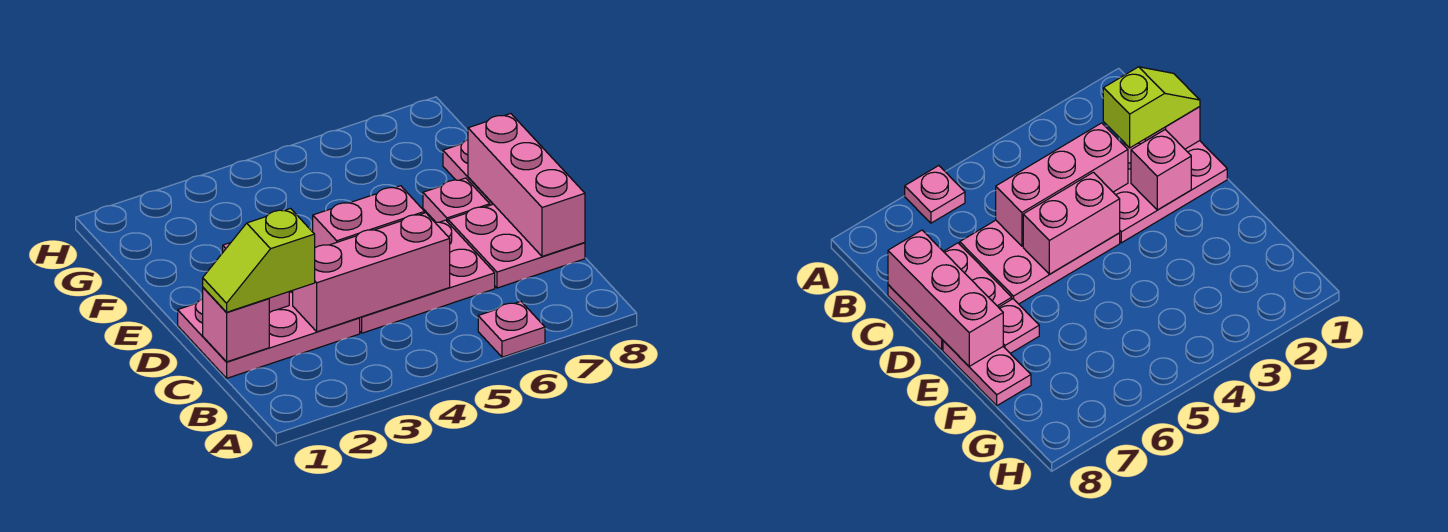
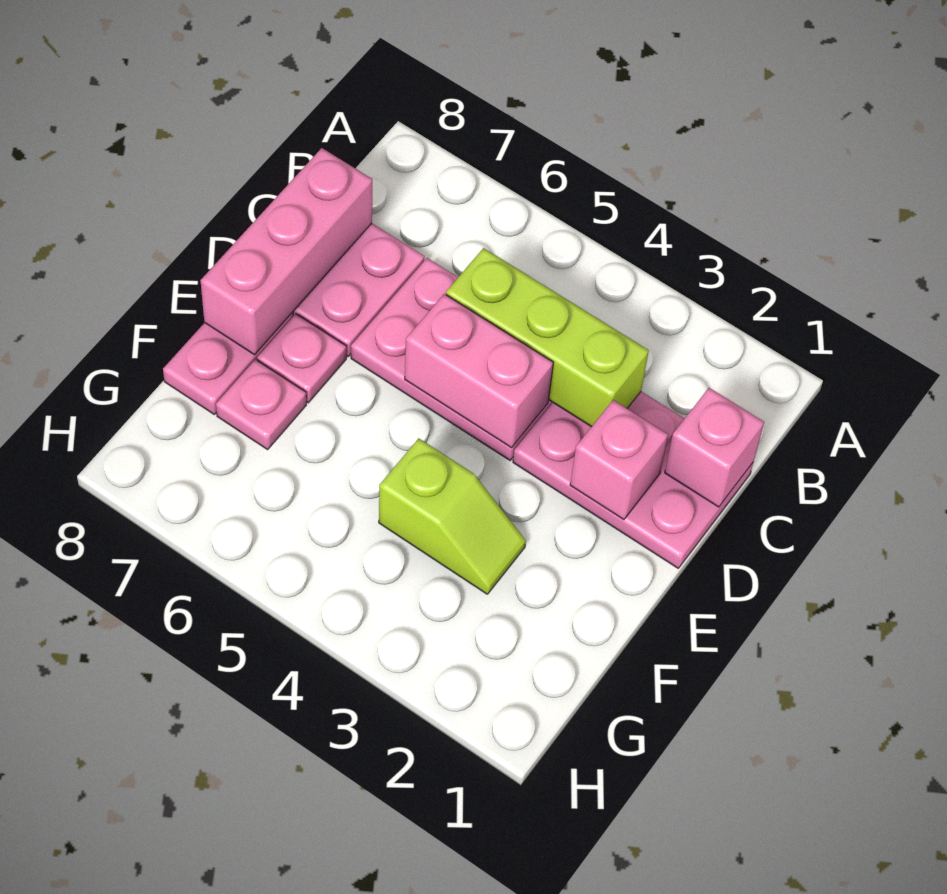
pink 1x1 plate [478,301,545,357] -> pink 1x1 plate moved to [216,359,306,450]
lime 1x2 slope [203,209,315,312] -> lime 1x2 slope moved to [379,438,526,594]
pink 1x3 brick [293,213,450,332] -> lime 1x3 brick [446,248,649,427]

